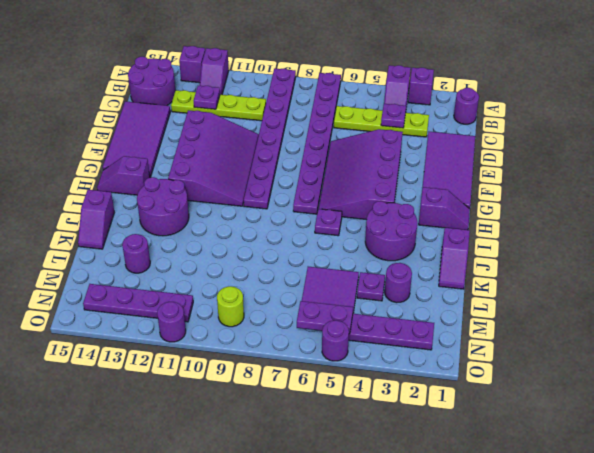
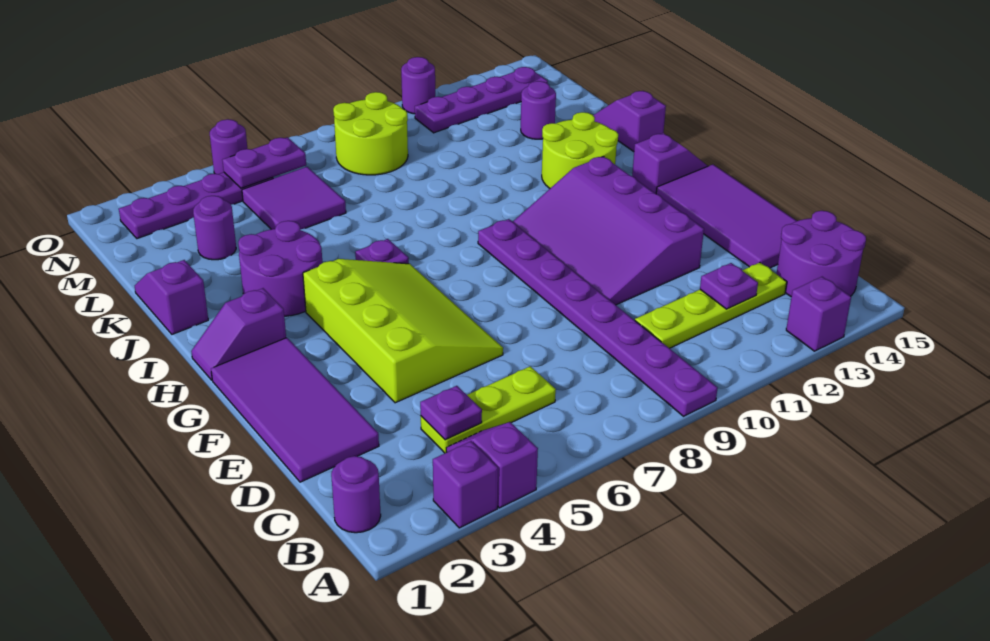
purple 1x8 plate [293,73,341,214] -> none
purple 1x2 slope [200,48,229,95] -> none
lime 1x4 plate [334,106,429,137] -> lime 1x3 plate [421,366,556,453]
purple 3x4 slope [319,129,403,220] -> lime 3x4 slope [303,259,503,403]
purple 2x2 round brick [137,177,189,236] -> lime 2x2 round brick [542,112,618,188]
purple 1x1 plate [357,272,385,301] -> none
lime 1x1 round brick [217,286,244,327] -> lime 2x2 round brick [333,92,408,175]

